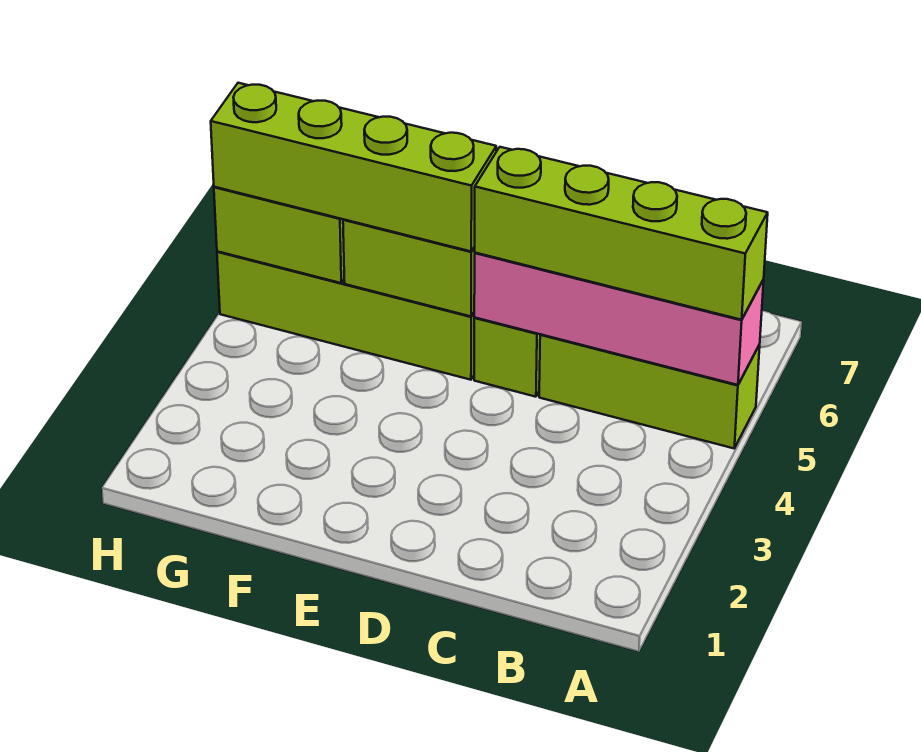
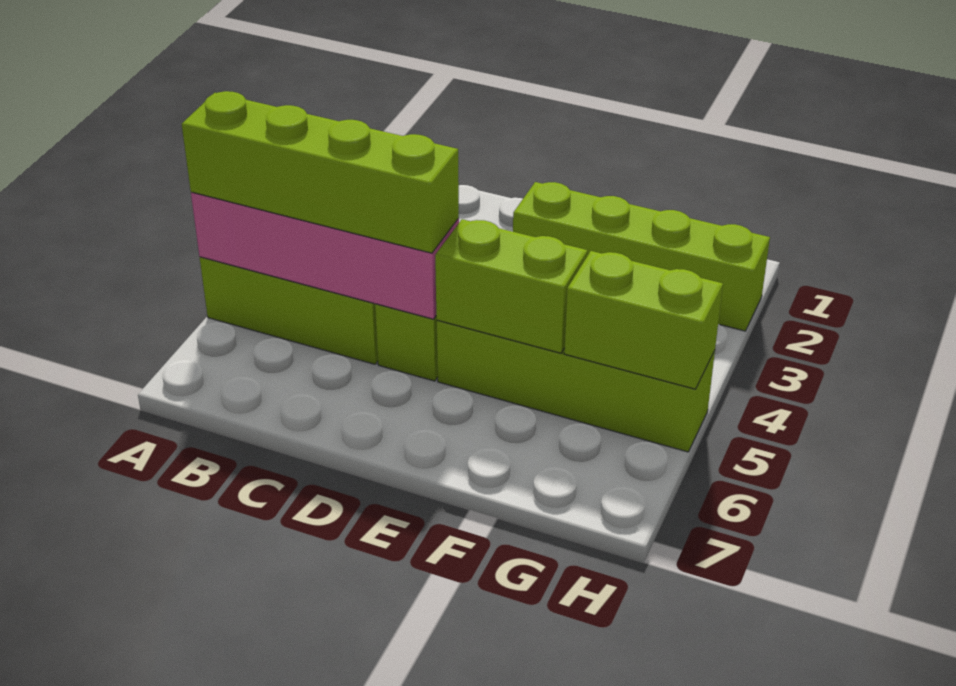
lime 1x4 brick [211,83,496,251] -> lime 1x4 brick moved to [513,182,770,331]

